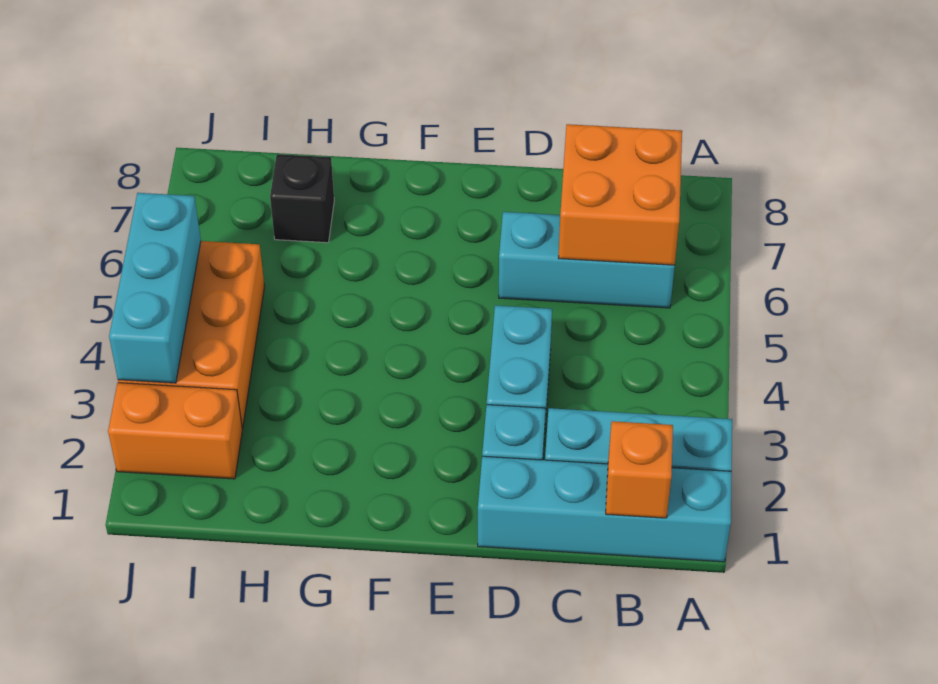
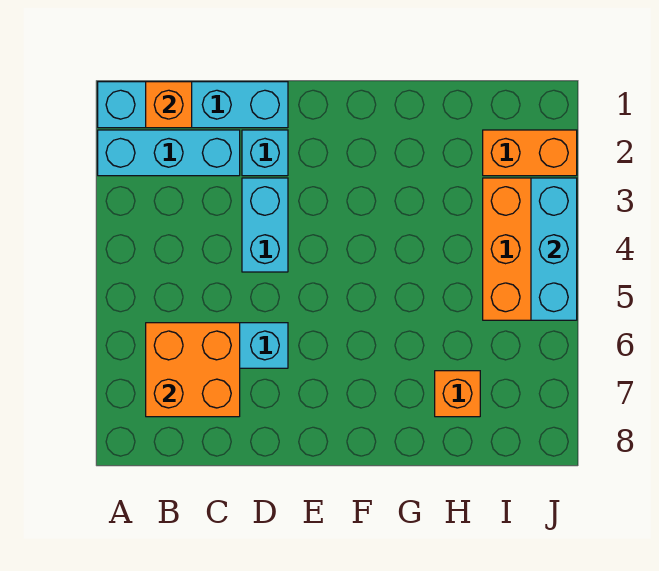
black 1x1 brick [270,154,334,243] -> orange 1x1 brick [435,371,480,417]

